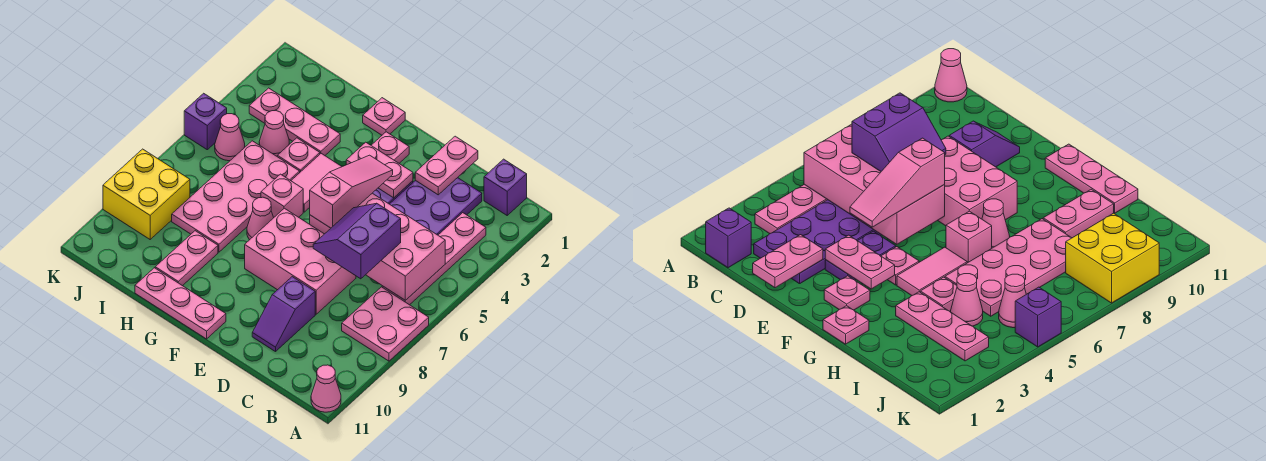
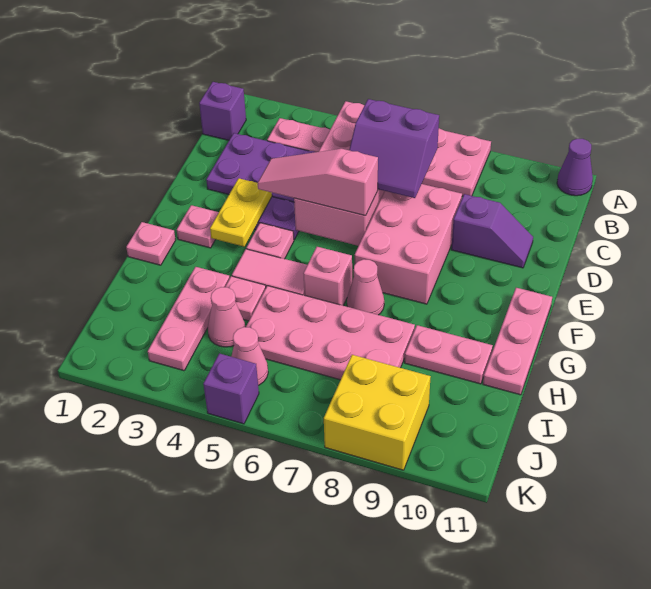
pink 1x1 cone [311,365,341,412] -> purple 1x1 cone [557,139,593,196]
pink 1x2 plate [415,136,478,195] -> none
pink 1x2 plate [346,142,413,198] -> yellow 1x2 plate [210,178,272,247]

